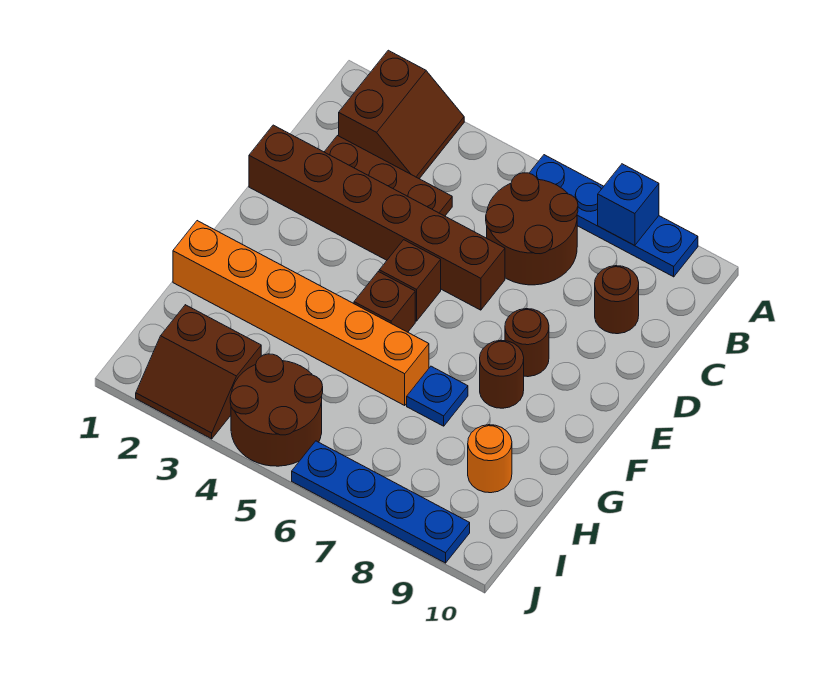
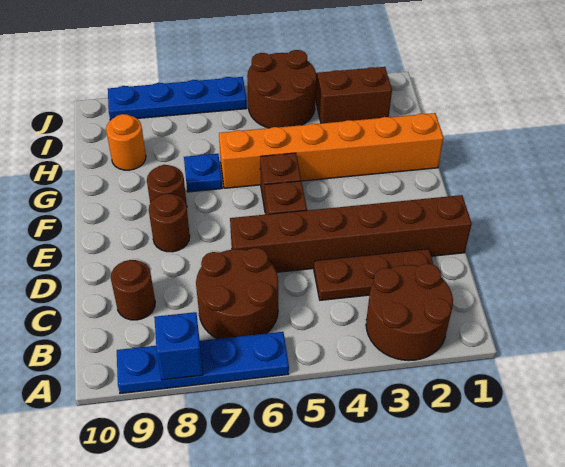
brown 2x2 slope [339,50,464,179] -> brown 2x2 round brick [366,264,453,361]

